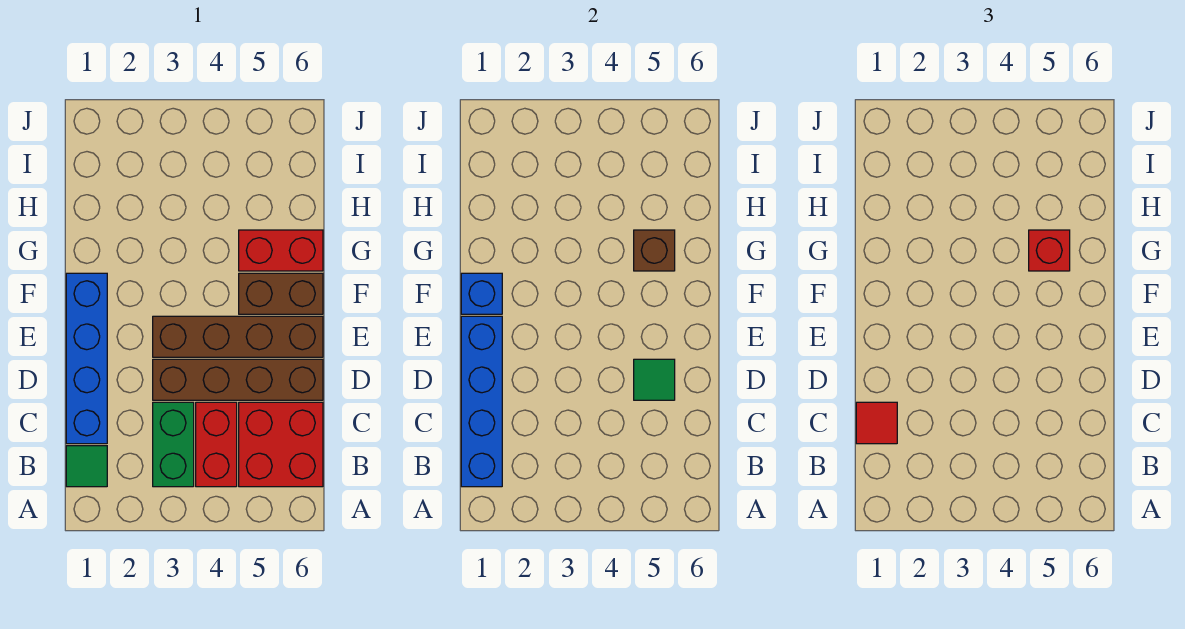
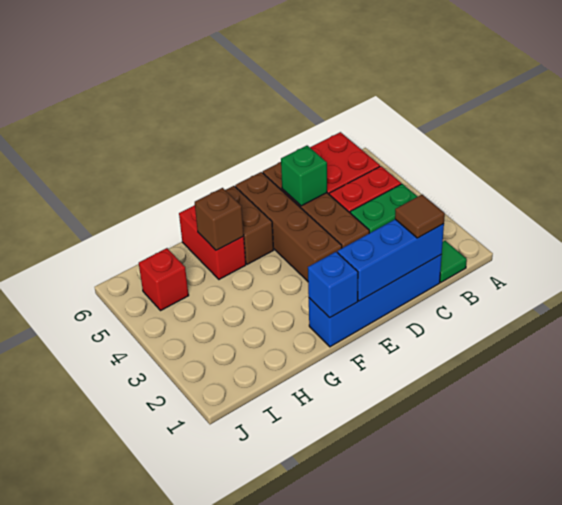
blue 1x4 brick [461,316,502,487] -> blue 1x3 brick [338,219,444,301]
red 1x1 tile [856,402,897,444] -> brown 1x1 tile [395,195,445,238]
green 1x1 tile [634,359,675,400] -> green 1x1 brick [281,146,327,206]
red 1x1 brick [1029,230,1070,271] -> red 1x1 brick moved to [139,248,189,310]

